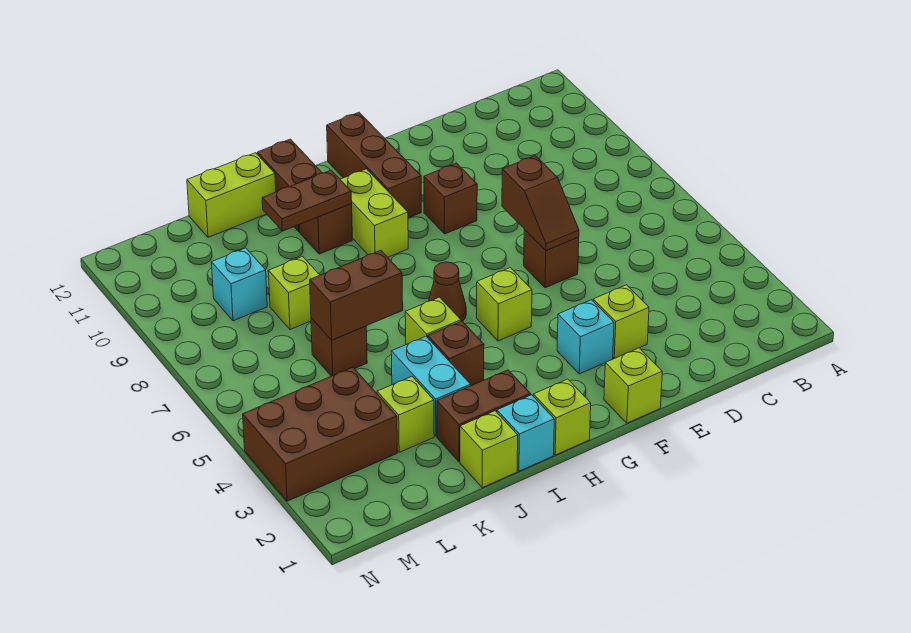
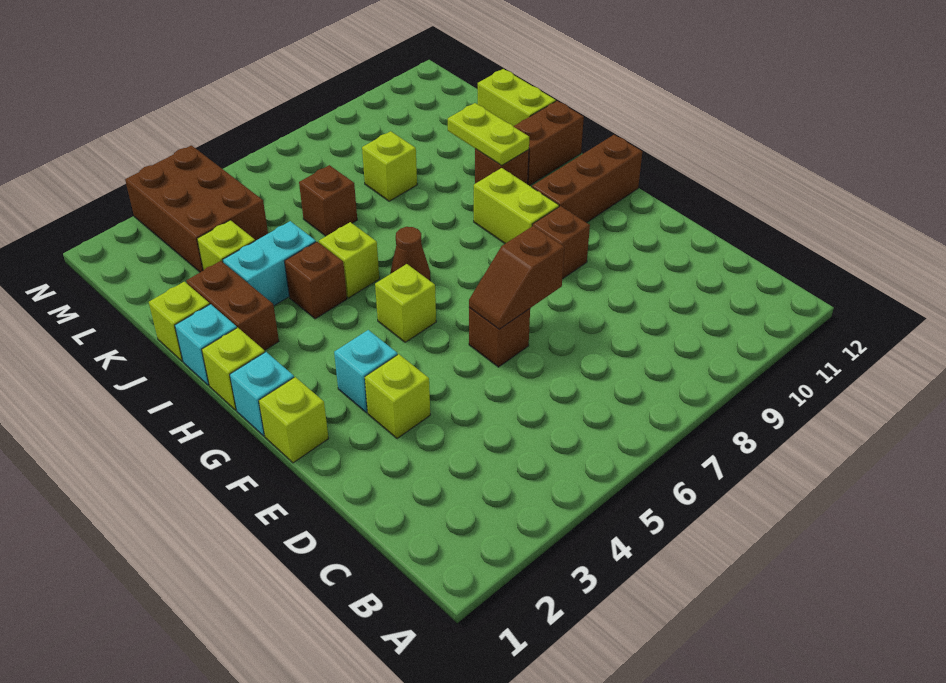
lime 1x2 brick [340,169,408,257] -> lime 1x2 brick turned to [474,168,559,244]
brown 1x2 plate [262,170,352,231] -> lime 1x2 plate [448,103,529,165]
brown 1x2 brick [310,250,403,340] -> none
cyan 1x1 brick [211,248,267,321] -> cyan 1x1 brick moved to [230,352,294,436]

